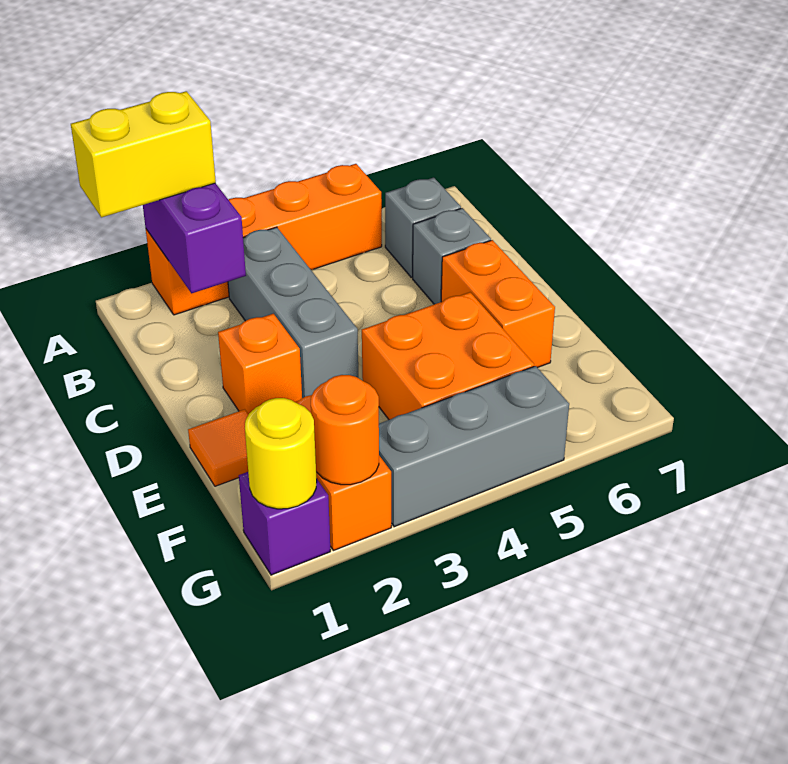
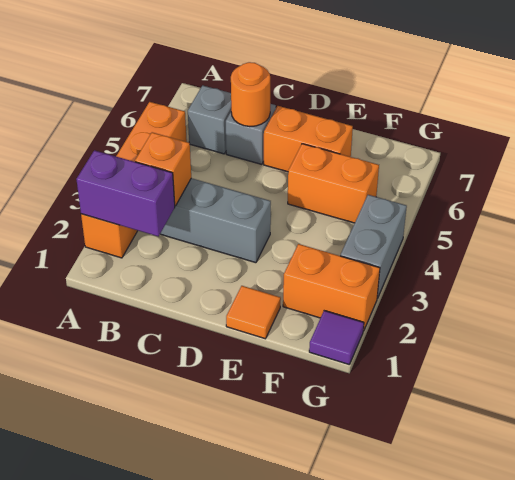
yellow 1x2 brick [71,91,216,217] -> none
orange 1x1 brick [218,314,302,414] -> orange 1x1 brick moved to [135,132,191,206]
orange 2x2 brick [362,292,534,420] -> orange 1x2 brick [288,144,379,223]
purple 1x1 brick [239,472,330,575] -> purple 1x1 tile [309,311,364,364]
yellow 1x1 round brick [245,398,317,509] -> none
orange 1x1 round brick [311,375,379,485] -> orange 1x1 round brick moved to [231,62,270,127]
grey 1x3 brick [379,366,569,527] -> grey 1x2 brick [341,195,407,298]

